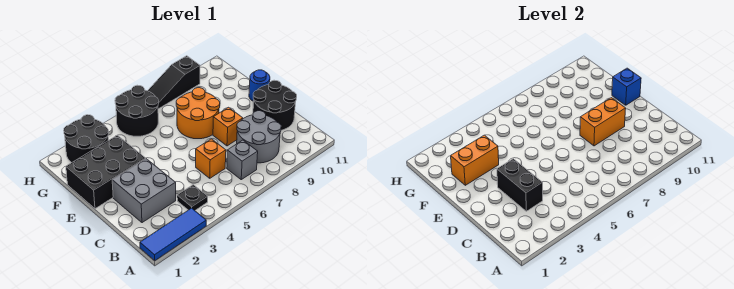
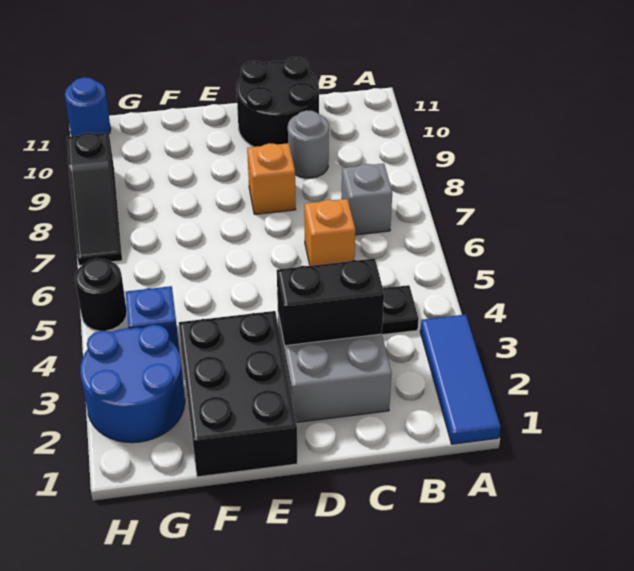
grey 2x2 round brick [237,111,281,163] -> grey 1x1 round brick [288,110,329,178]
orange 1x2 brick [580,98,626,146] -> none
orange 2x2 round brick [176,88,220,139] -> none
blue 1x1 round brick [249,70,270,101] -> blue 1x1 round brick moved to [65,77,111,136]
blue 1x1 brick [612,68,641,105] -> blue 1x1 brick moved to [125,286,180,354]
orange 1x2 brick [451,135,499,185] -> none
black 2x2 round brick [64,115,108,163] -> blue 2x2 round brick [80,325,185,443]
black 2x2 round brick [115,85,159,136] -> black 1x1 round brick [75,258,127,331]

